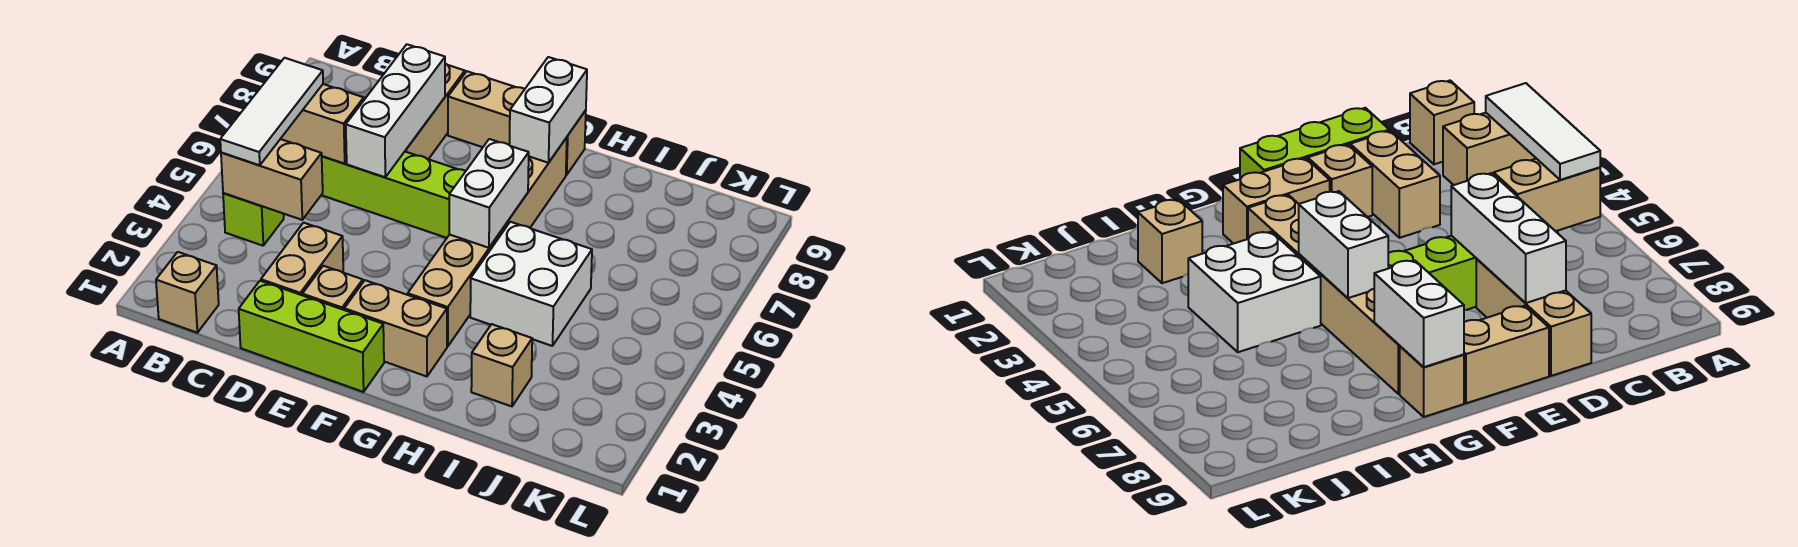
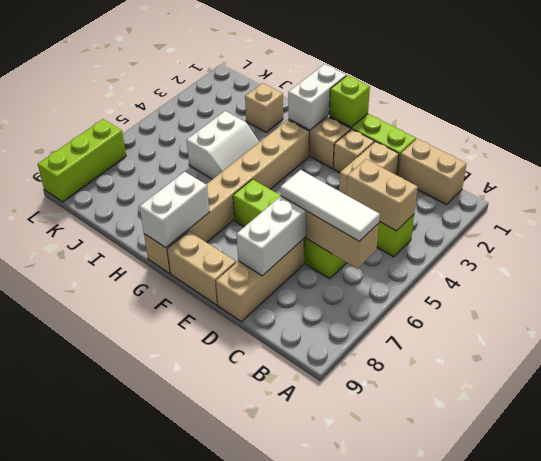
tan 1x1 brick [156,252,219,333] -> tan 1x2 brick [398,139,466,205]
white 1x3 tile [220,58,323,165] -> white 1x3 tile turned to [280,170,380,241]
none -> lime 1x1 brick [329,75,370,127]
white 1x2 brick [449,139,529,248] -> white 1x2 brick moved to [288,64,346,130]
white 2x2 brick [470,222,592,346] -> white 2x2 slope [187,111,259,179]
none -> lime 1x3 brick [38,119,126,202]

